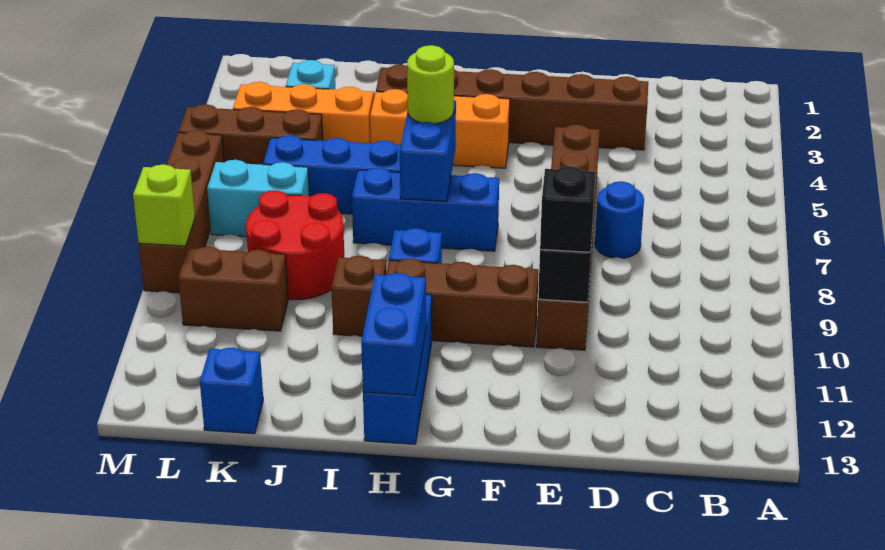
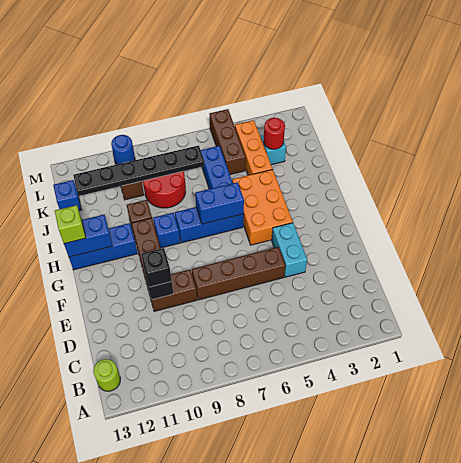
brown 1x6 brick [376,65,648,150] -> none
blue 1x1 round brick [595,181,644,258] -> blue 1x1 round brick moved to [111,135,135,164]
orange 1x3 brick [370,89,510,168] -> orange 2x3 brick [232,169,293,245]
blue 1x3 brick [352,168,499,251] -> blue 1x3 brick turned to [175,207,244,243]
lime 1x1 round brick [407,45,454,124] -> lime 1x1 round brick moved to [93,359,120,391]
none -> red 1x1 round brick [264,118,285,149]
cyan 1x2 brick [207,160,309,237] -> cyan 1x2 brick moved to [272,223,307,277]
none -> black 1x6 plate [73,145,205,196]
brown 1x4 brick [139,130,224,293] -> none
lime 1x1 brick [133,164,195,246] -> lime 1x1 brick moved to [55,205,86,244]

